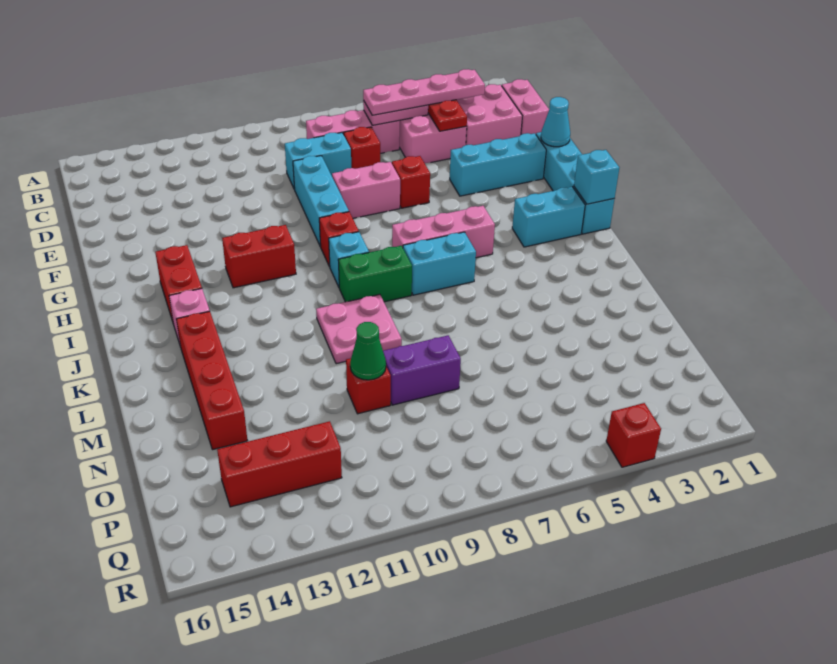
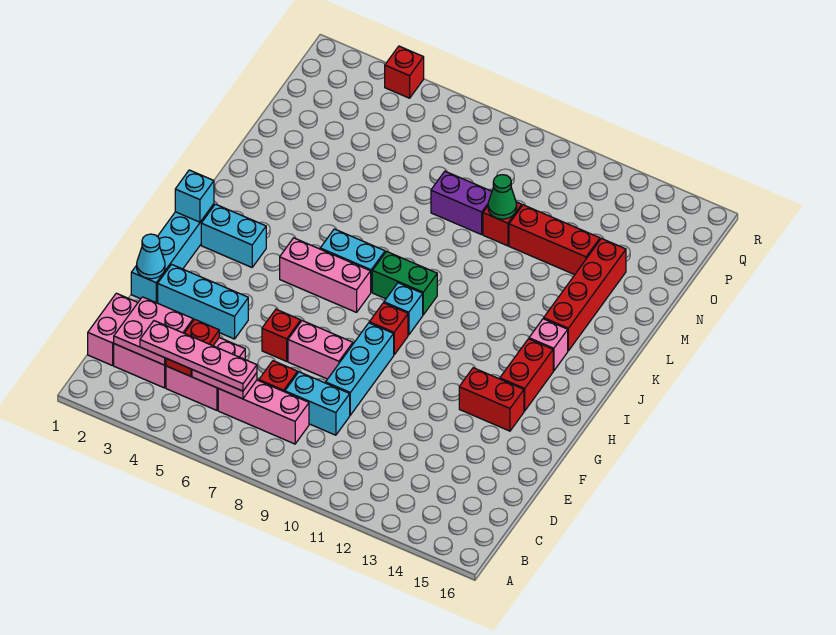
red 1x2 brick [222,225,296,288] -> red 1x2 brick moved to [459,368,524,431]
pink 2x2 plate [316,294,402,364] -> pink 2x2 plate moved to [114,297,193,365]
red 1x3 brick [217,421,342,507] -> red 1x3 brick moved to [509,205,600,275]

